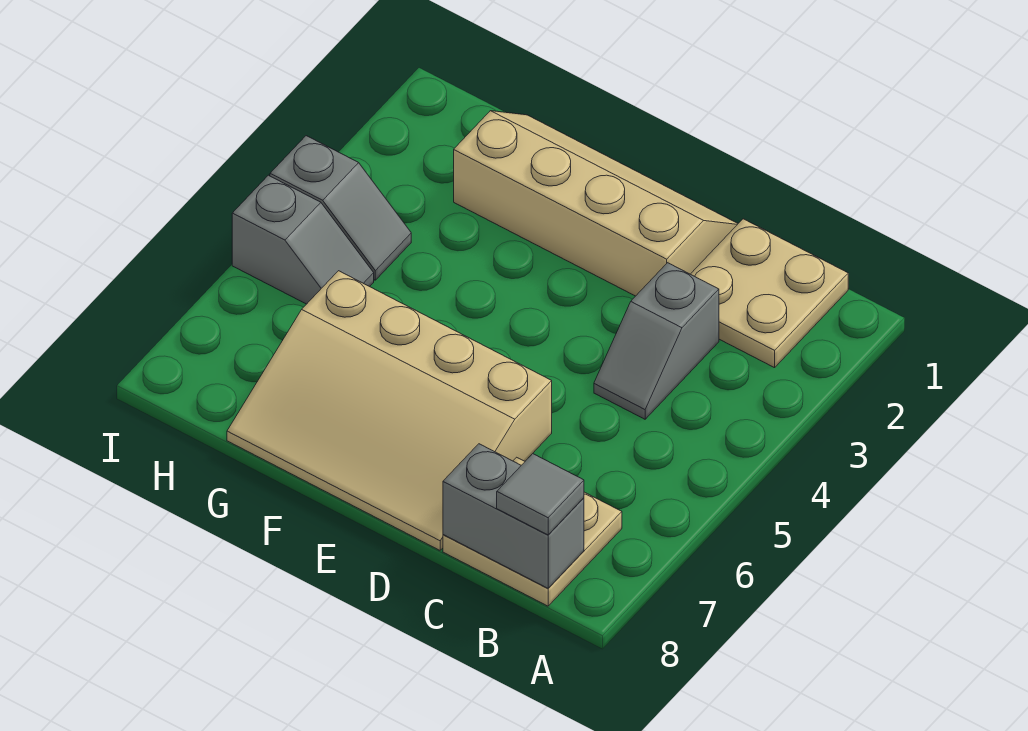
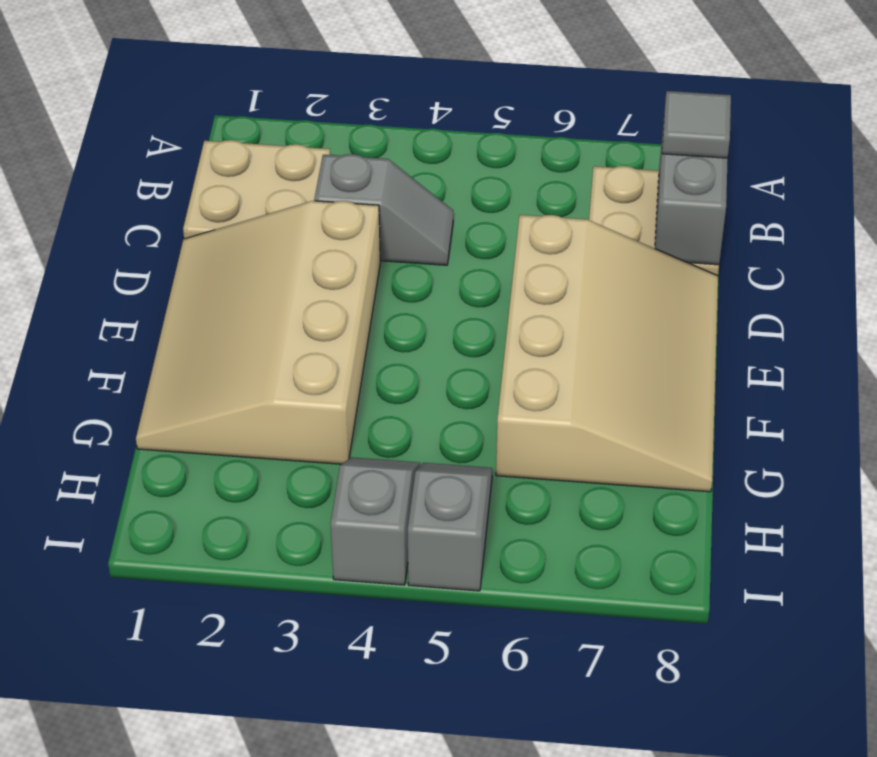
tan 2x4 slope [454,111,738,296] -> tan 3x4 slope [136,201,380,464]

